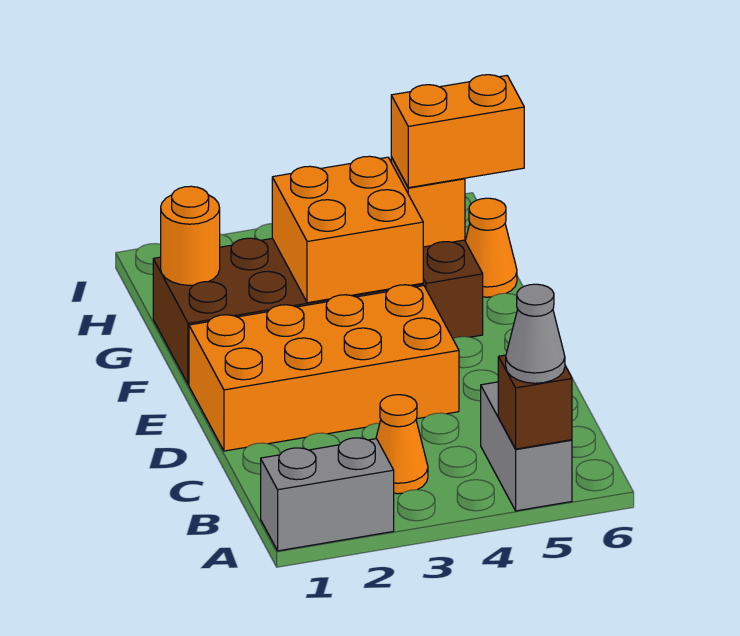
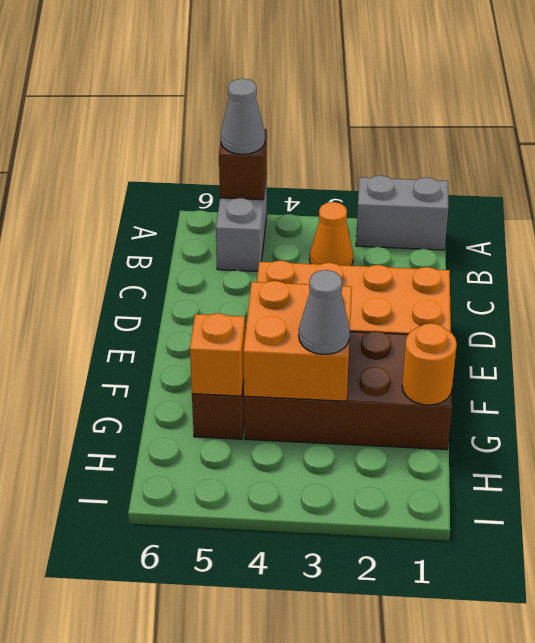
none -> grey 1x1 cone [299,270,350,354]
orange 1x2 brick [391,75,524,188] -> none
orange 1x1 cone [465,198,517,297] -> none

